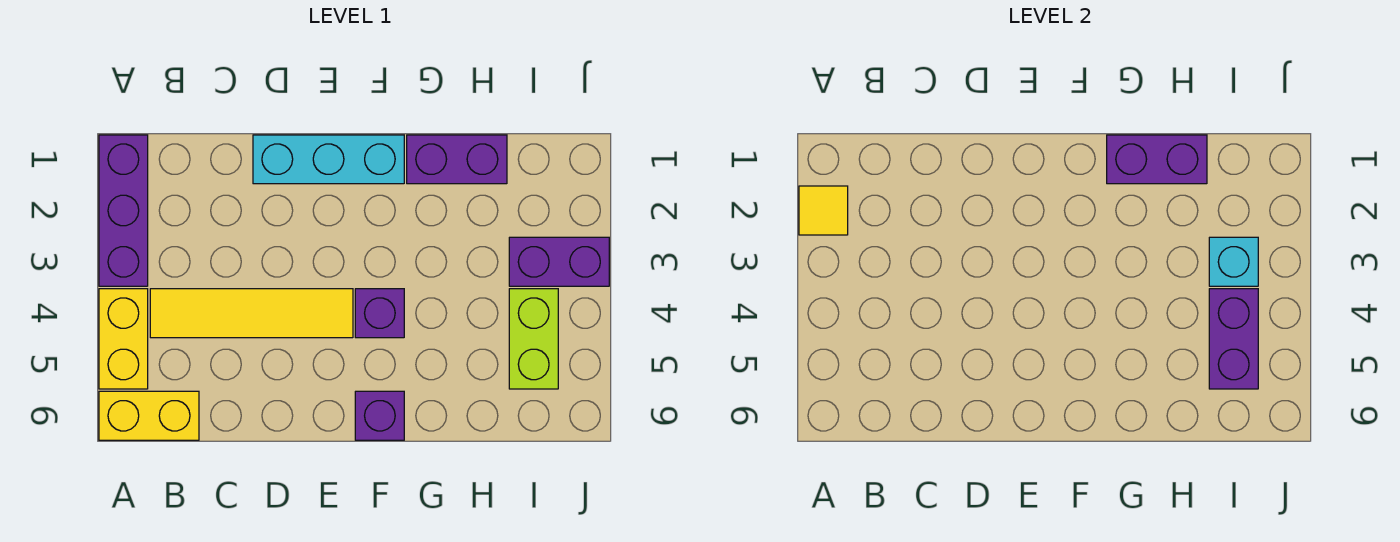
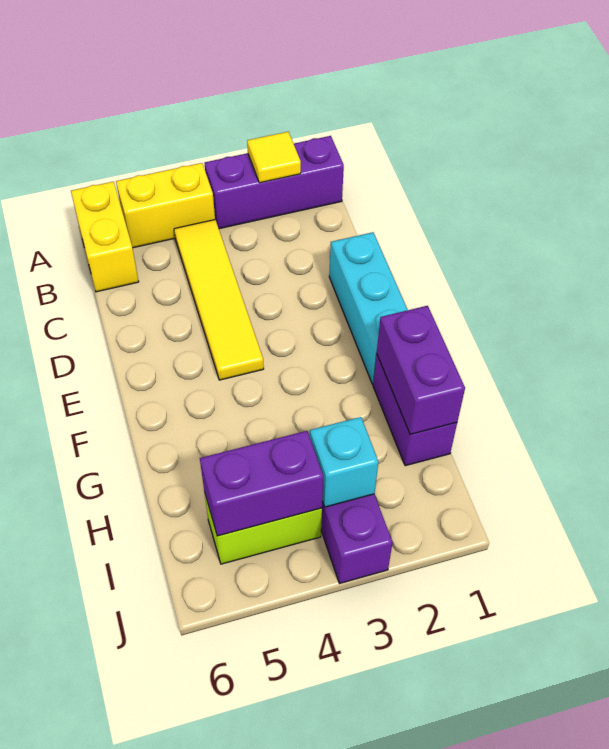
purple 1x1 brick [355,289,404,338] -> none
purple 1x1 brick [355,391,404,440] -> none

